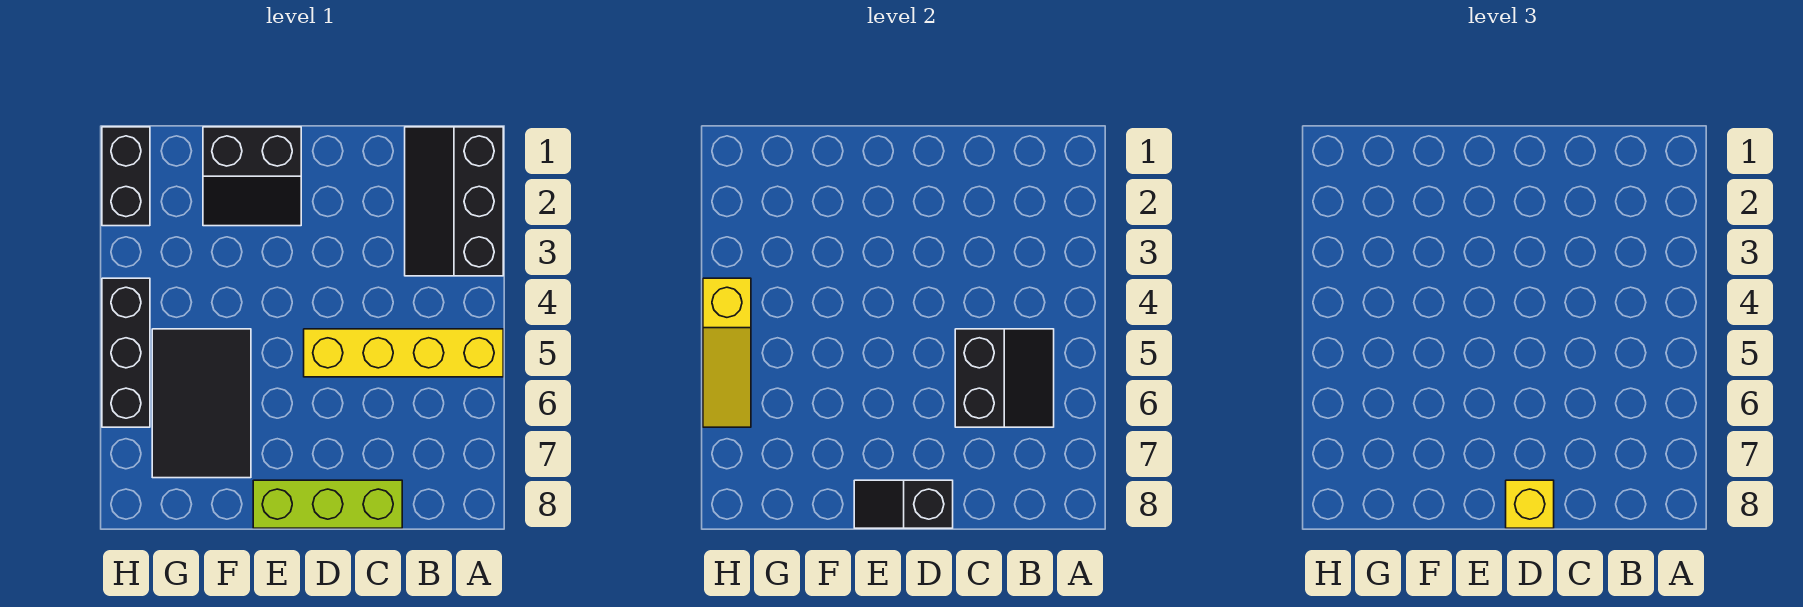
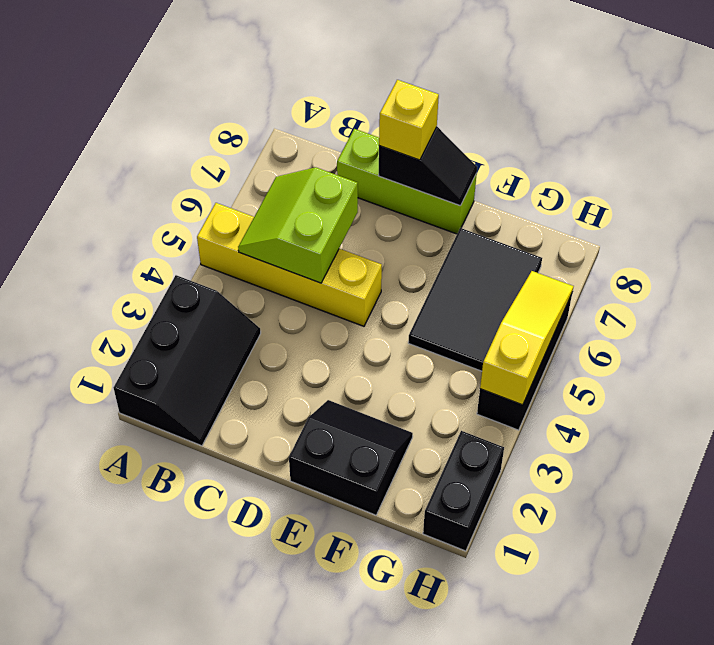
black 2x2 slope [955,329,1054,427] -> lime 2x2 slope [238,167,358,283]

